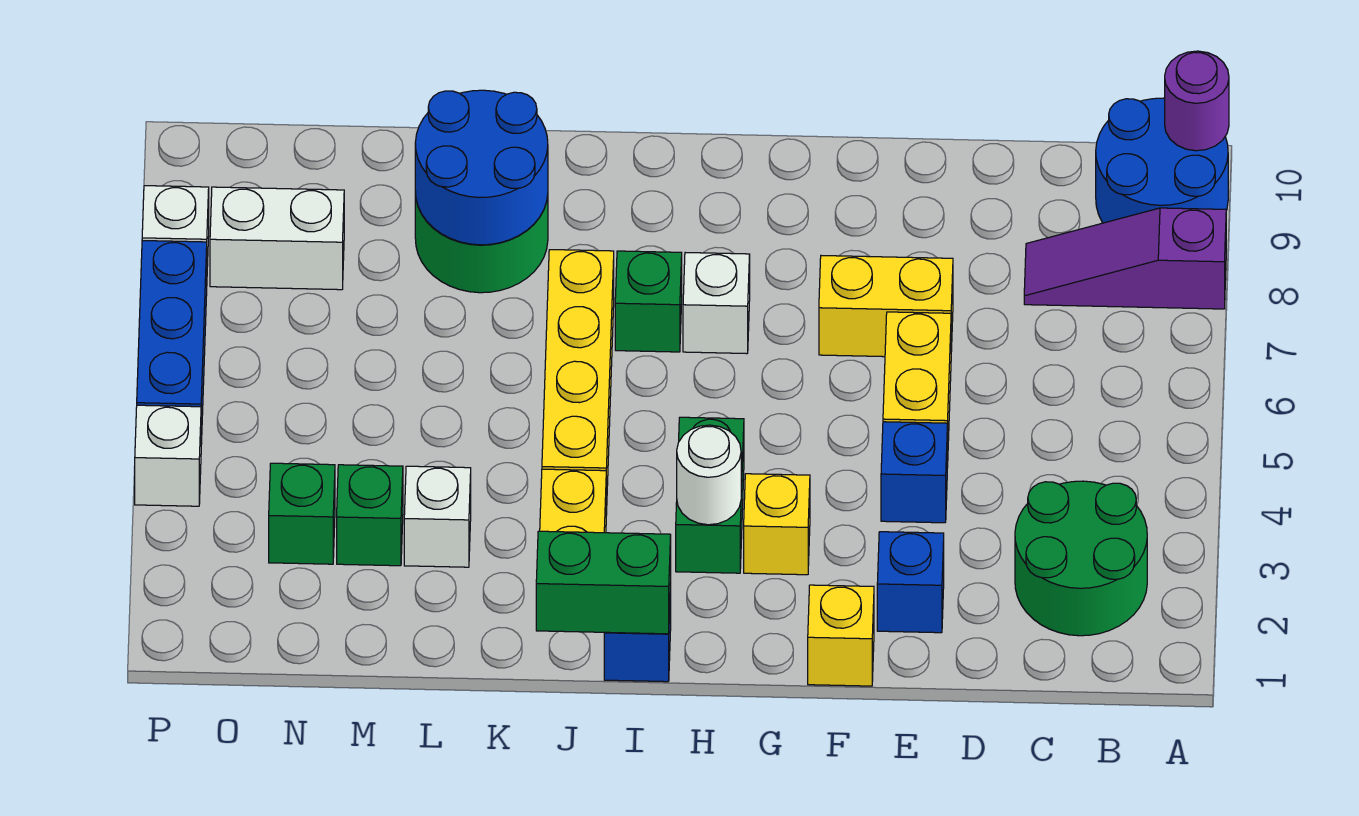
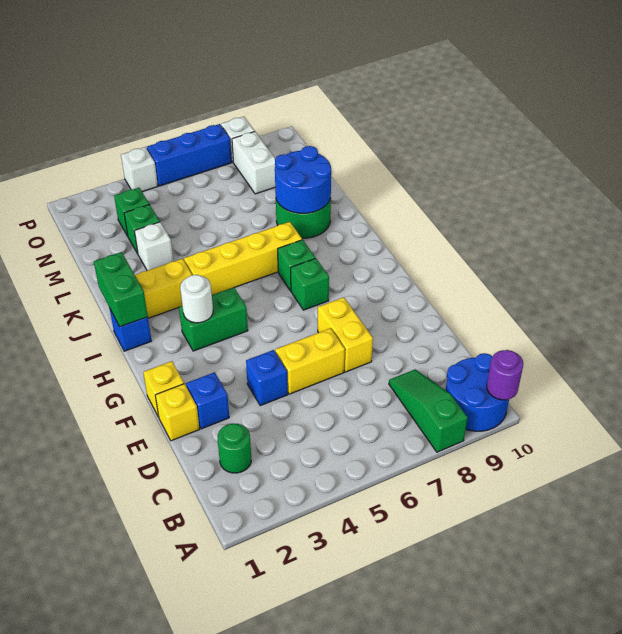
purple 1x3 slope [1024,208,1226,309] -> green 1x3 slope [389,369,468,452]
green 2x2 round brick [1015,481,1147,636] -> green 1x1 round brick [218,424,251,473]
yellow 1x1 brick [744,474,810,575] -> yellow 1x1 brick moved to [155,384,200,441]
white 1x1 brick [683,253,750,354] -> green 1x1 brick [291,258,329,310]

